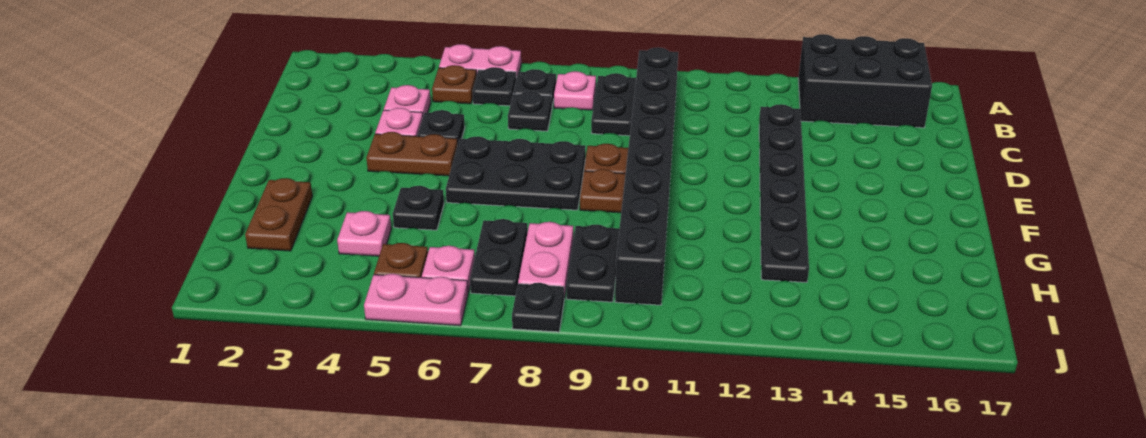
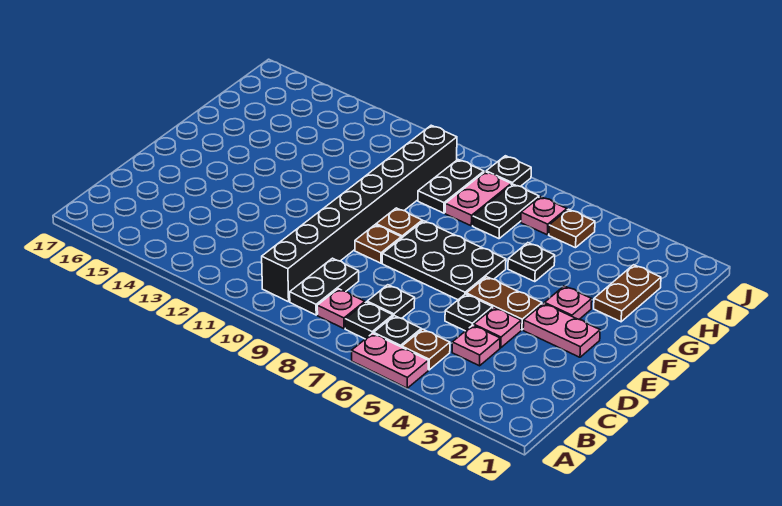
black 2x3 brick [798,34,932,128] -> none
black 1x6 plate [759,104,809,282] -> none
pink 1x1 plate [337,211,391,256] -> pink 1x1 plate moved to [544,286,592,319]
pink 1x2 plate [364,274,468,326] -> pink 1x2 plate moved to [523,303,600,357]

